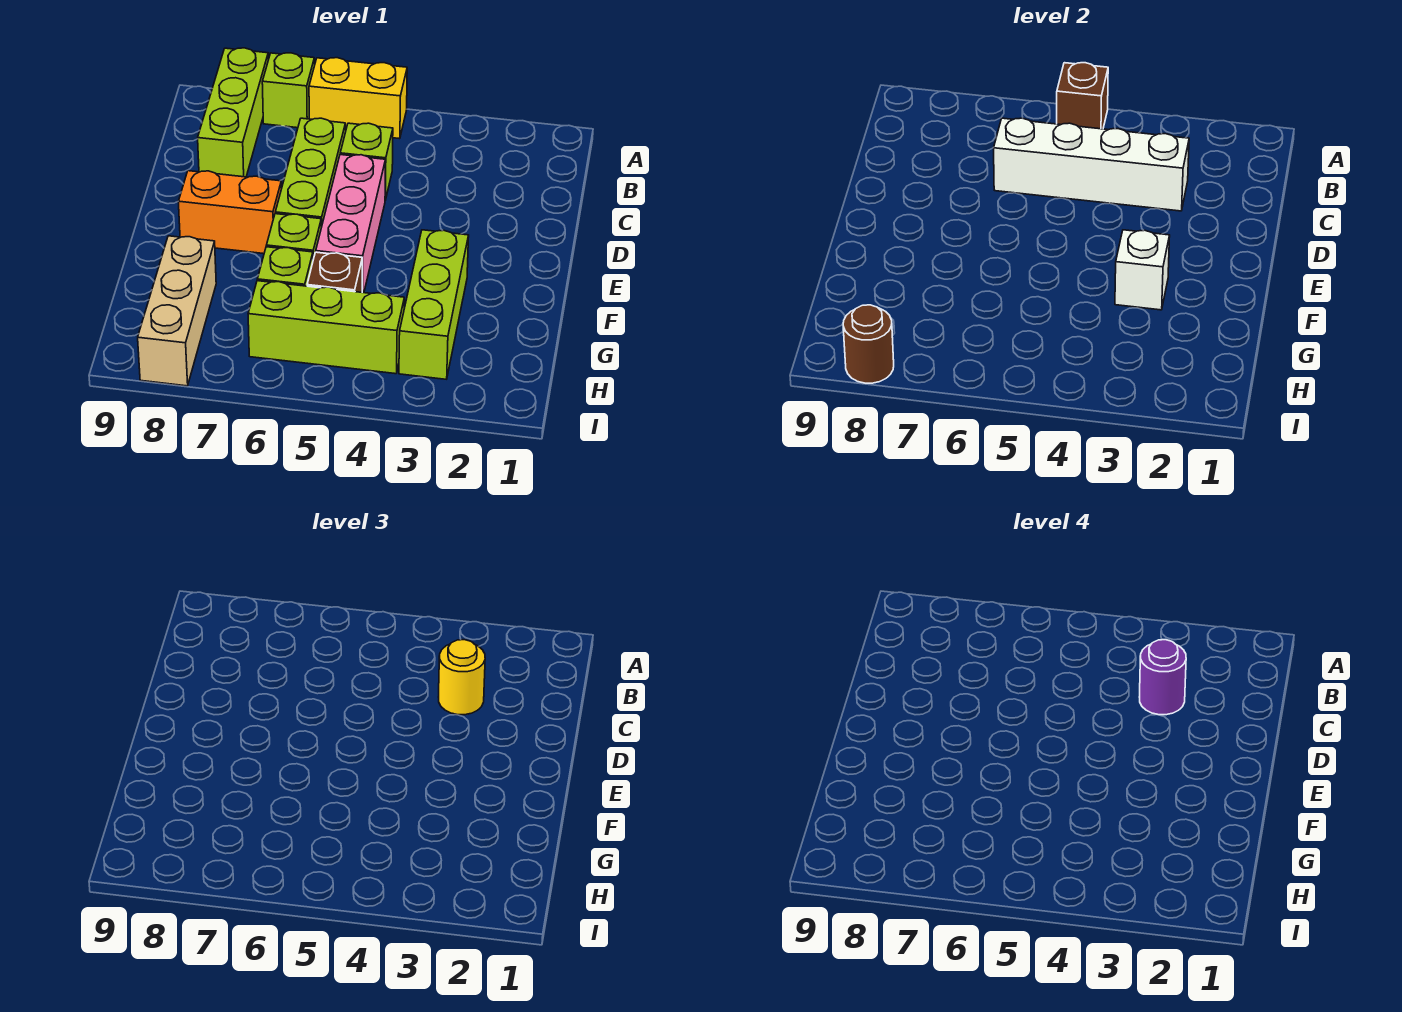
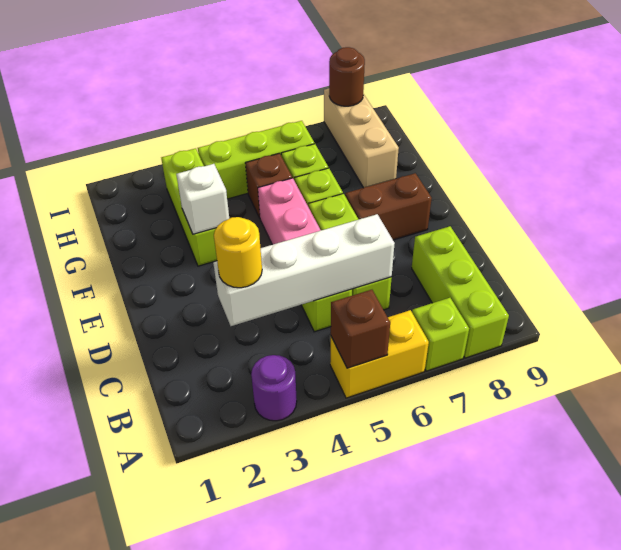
purple 1x1 round brick [1140,640,1186,715] -> purple 1x1 round brick moved to [251,355,297,421]
orange 1x2 brick [178,171,281,254] -> brown 1x2 brick [345,173,432,240]

